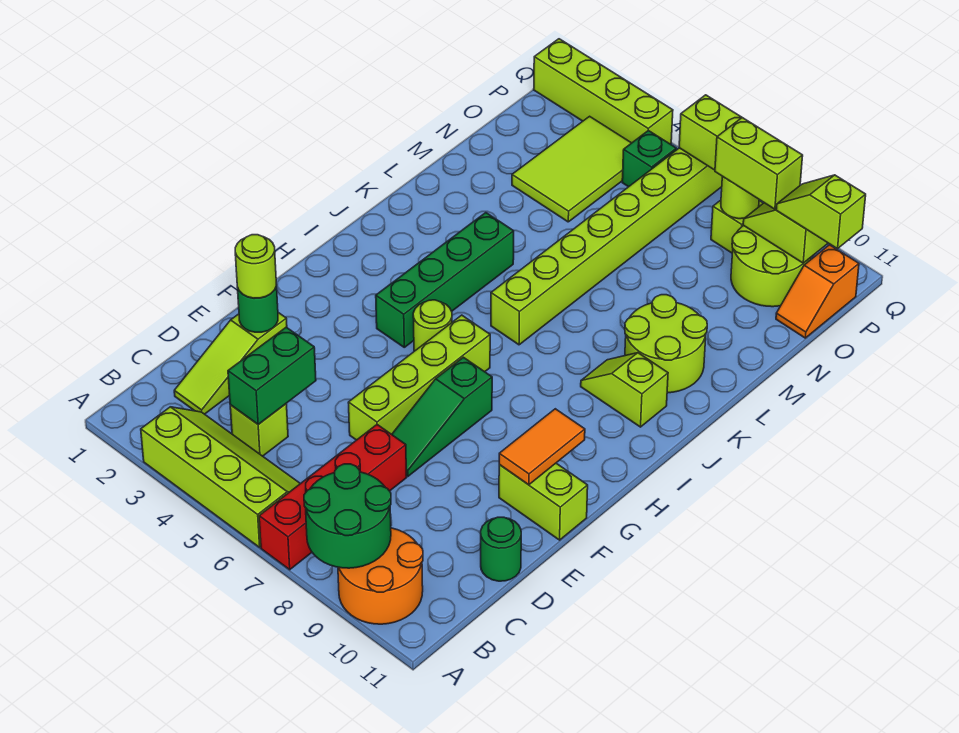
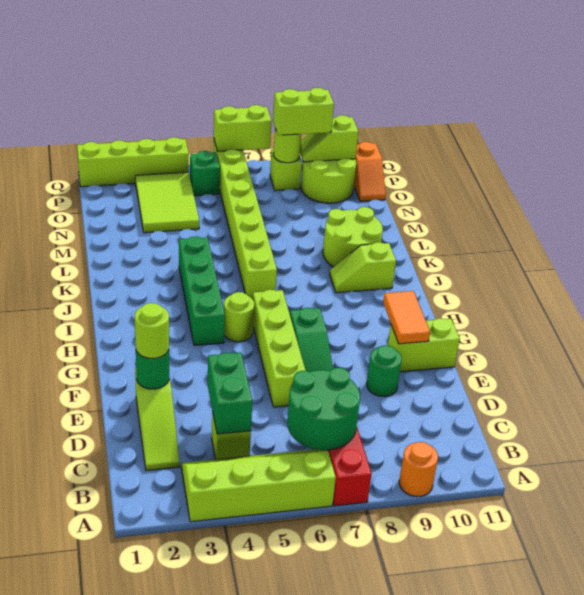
green 2x2 round brick [304,464,391,568] -> green 2x2 round brick moved to [287,368,360,450]
orange 2x2 round brick [338,528,423,624] -> orange 1x1 round brick [399,442,438,496]
green 1x1 round brick [481,517,521,581] -> green 1x1 round brick moved to [367,345,402,397]
lime 1x2 slope [776,175,866,249] -> none

